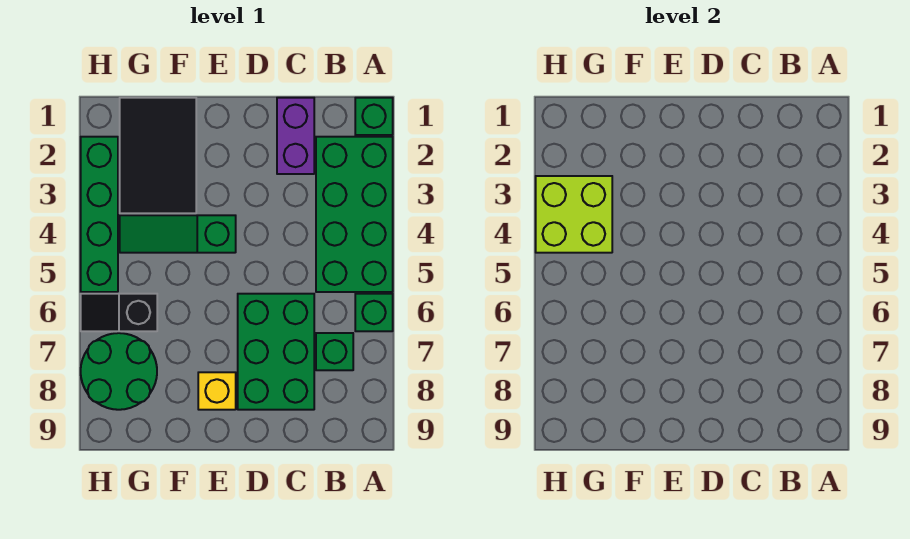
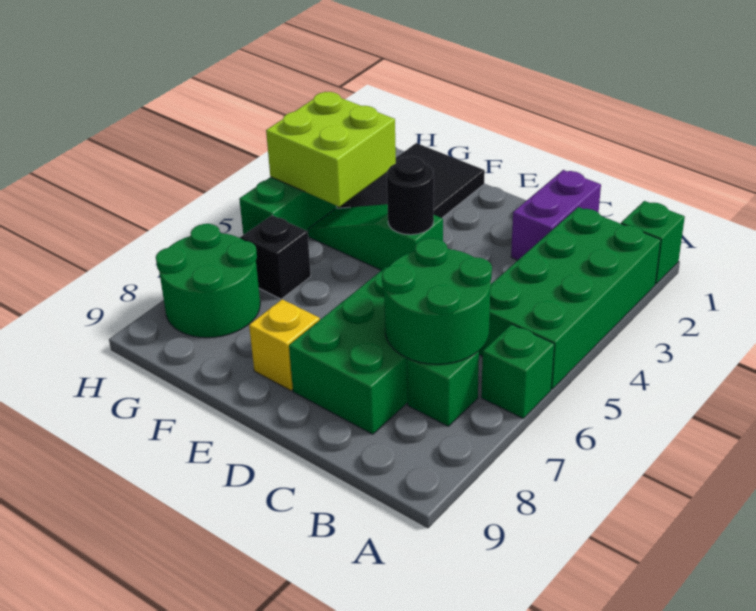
none -> green 2x2 round brick [382,238,492,364]
none -> black 1x1 round brick [387,156,434,235]

